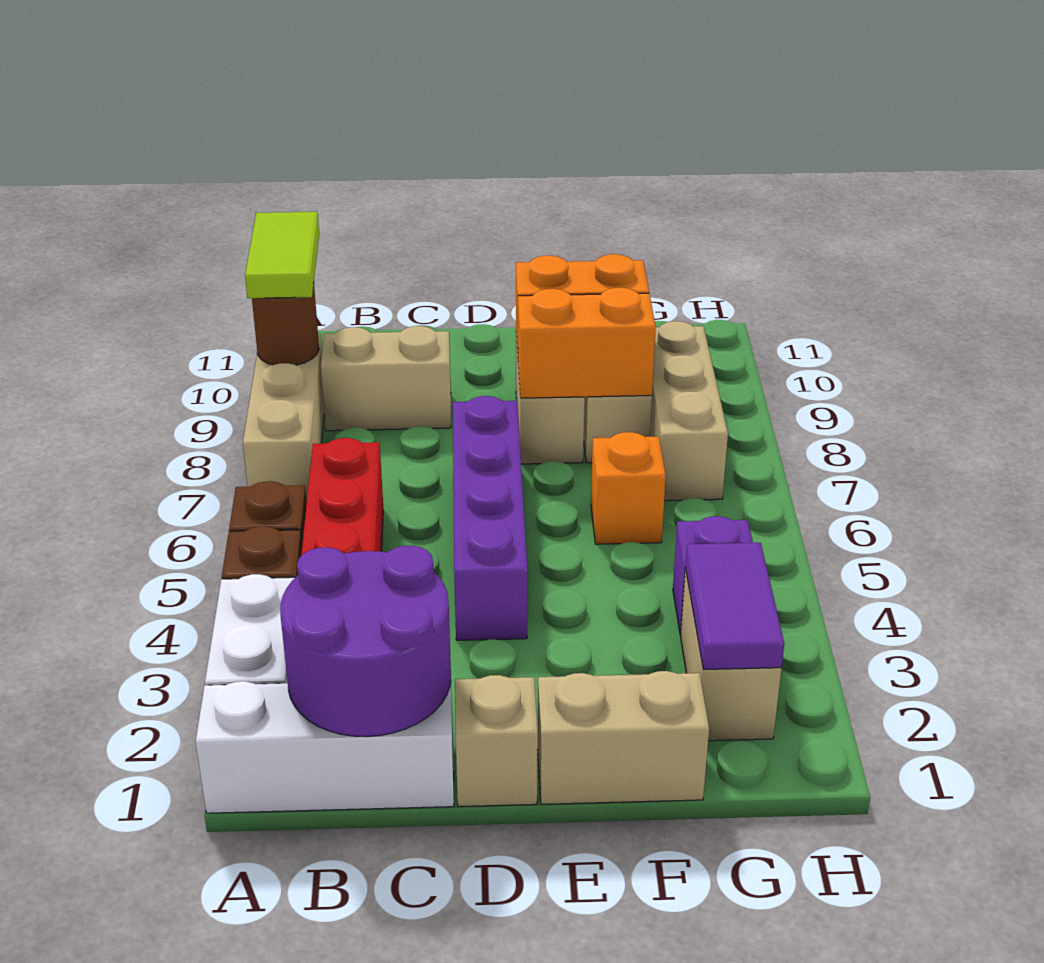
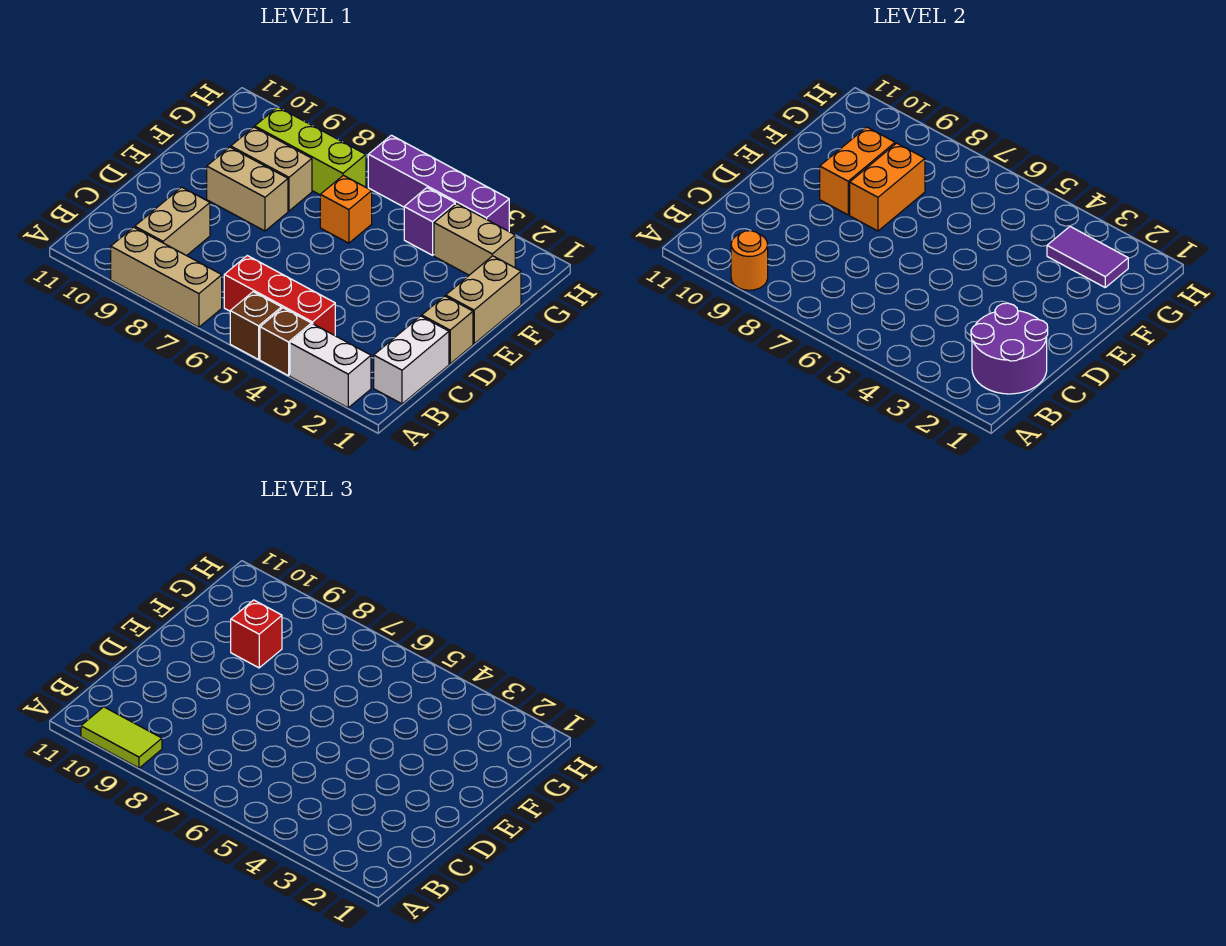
white 1x3 brick [196,681,454,813] -> white 1x2 brick [374,316,449,404]
brown 1x1 round brick [252,284,319,365] -> orange 1x1 round brick [731,231,768,290]
purple 1x4 brick [453,396,528,640] -> purple 1x4 brick moved to [368,135,509,231]
none -> red 1x1 brick [231,600,282,668]
tan 1x3 brick [650,321,728,501] -> lime 1x3 brick [255,107,366,195]

